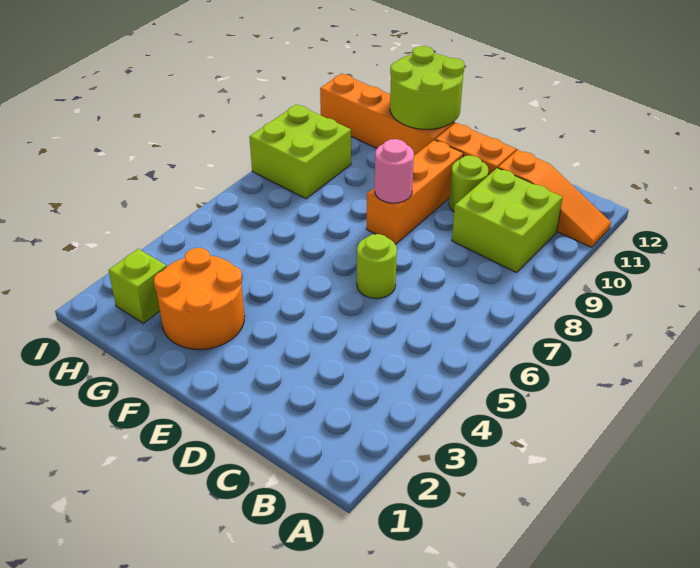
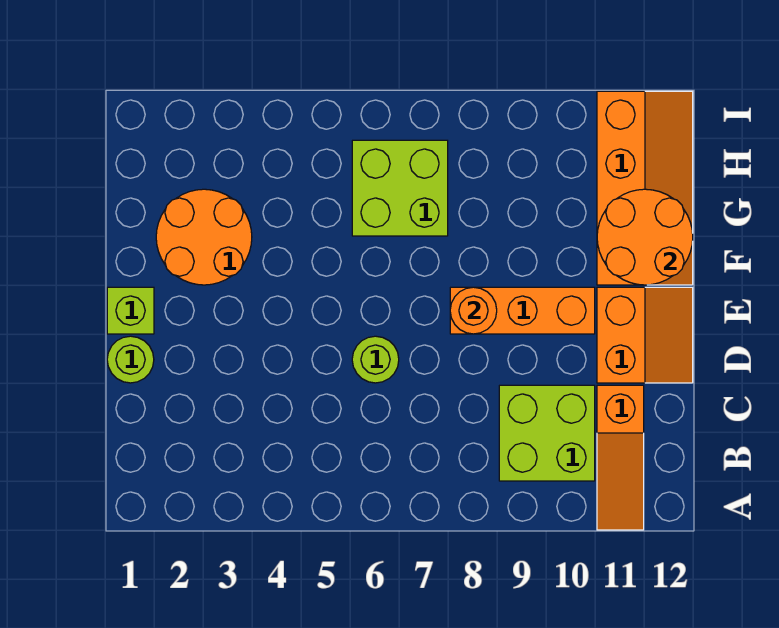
lime 1x1 round brick [449,155,489,211] -> lime 1x1 round brick moved to [107,336,154,383]
pink 1x1 round brick [375,139,414,203] -> orange 1x1 round brick [450,287,497,334]
lime 2x2 round brick [390,46,465,129] -> orange 2x2 round brick [597,189,693,285]
lime 1x1 brick [108,249,167,323] -> lime 1x1 brick moved to [107,287,154,334]
lime 2x2 brick [249,104,351,199] -> lime 2x2 brick moved to [352,140,448,236]

